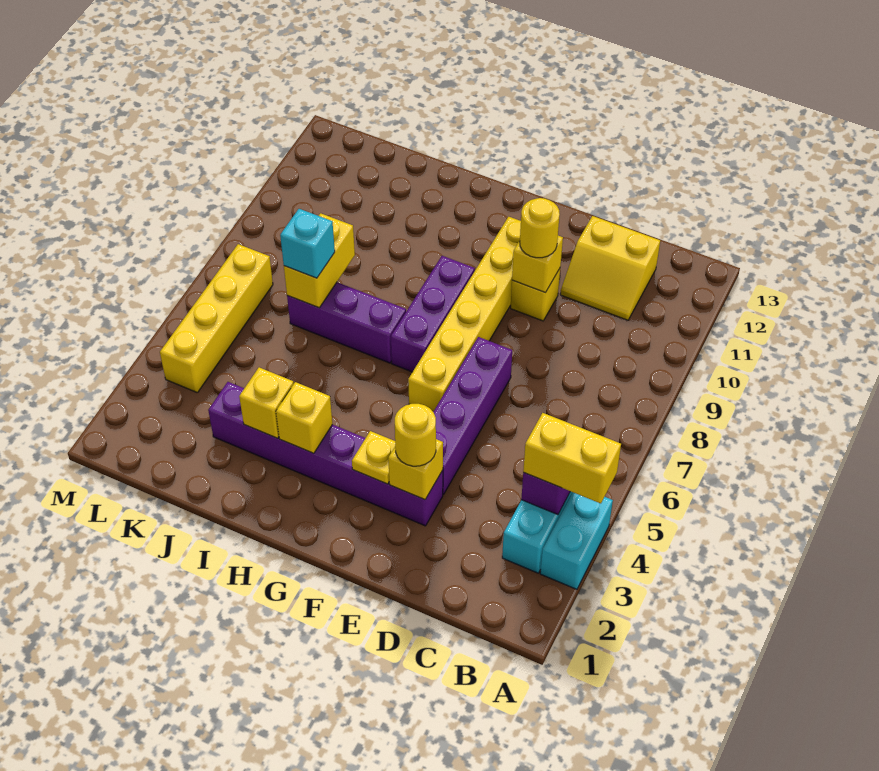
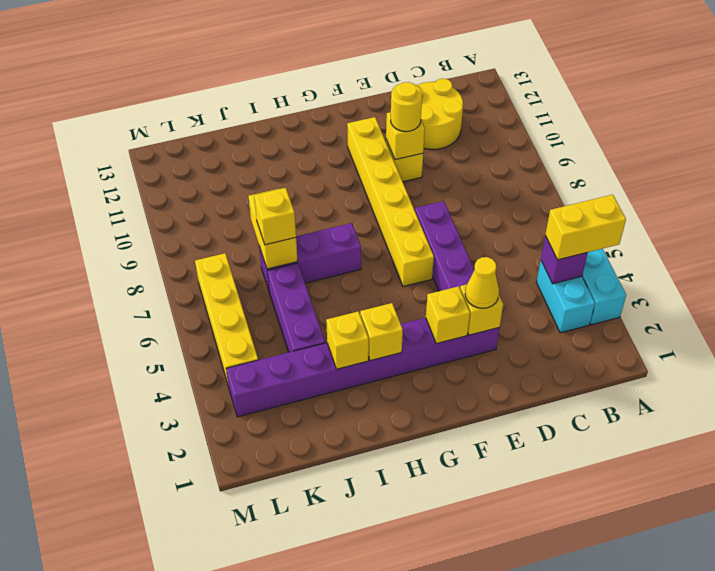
yellow 2x2 slope [560,216,660,320] -> yellow 2x2 round brick [417,79,463,149]
purple 1x6 brick [208,382,443,526] -> purple 1x8 brick [226,318,499,417]
yellow 1x1 round brick [395,404,436,466] -> yellow 1x1 cone [465,257,499,308]
yellow 1x1 plate [352,431,395,484] -> yellow 1x1 brick [426,286,470,344]
purple 1x3 brick [391,256,475,372] -> purple 1x3 brick moved to [268,263,325,352]
cyan 1x1 brick [280,209,335,278] -> yellow 1x1 brick [254,188,296,245]

